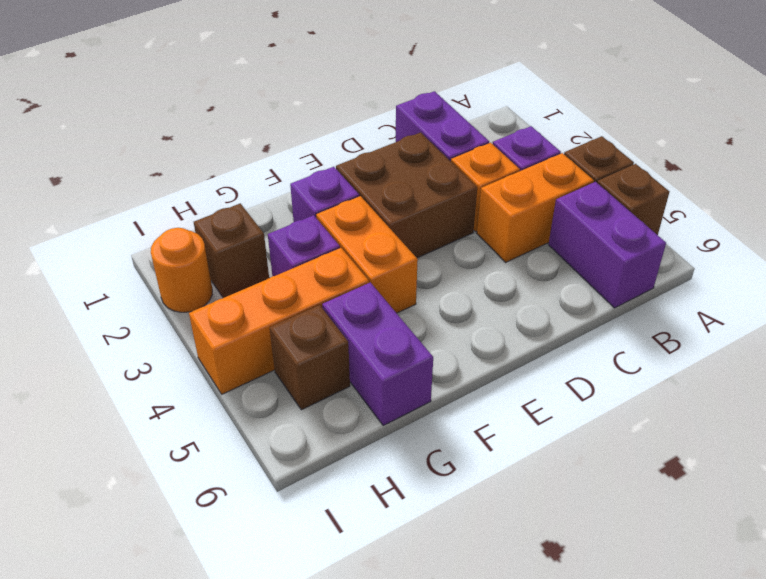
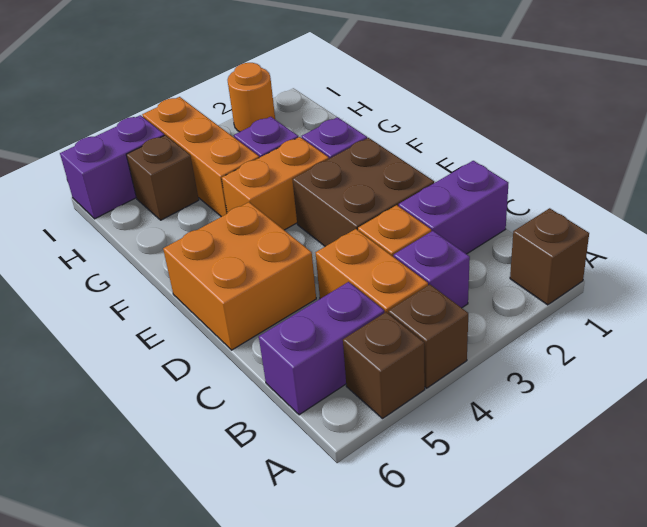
none -> orange 2x2 brick [163,202,316,350]
purple 1x2 brick [322,282,433,426] -> purple 1x2 brick moved to [60,115,164,219]
brown 1x1 brick [194,203,269,298] -> brown 1x1 brick moved to [510,208,589,305]

